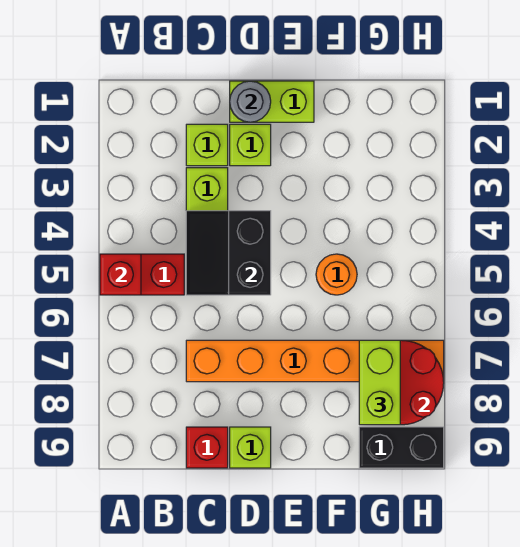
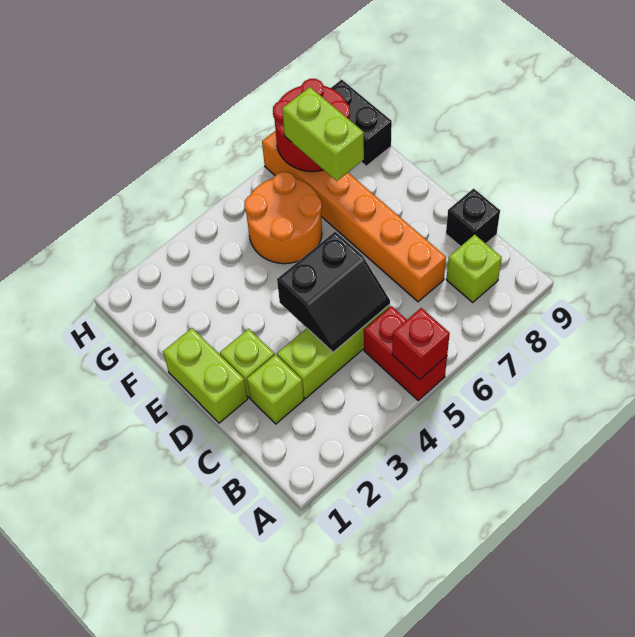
red 1x1 brick [186,427,228,468] -> black 1x1 brick [446,189,500,247]
grey 1x1 round brick [230,81,271,122] -> none
lime 1x1 brick [230,427,271,468] -> lime 1x1 brick moved to [446,235,502,302]
orange 1x1 round brick [316,254,357,295] -> orange 2x2 round brick [244,172,322,264]
lime 1x2 brick [359,340,400,425] -> lime 1x2 brick turned to [282,87,364,181]

